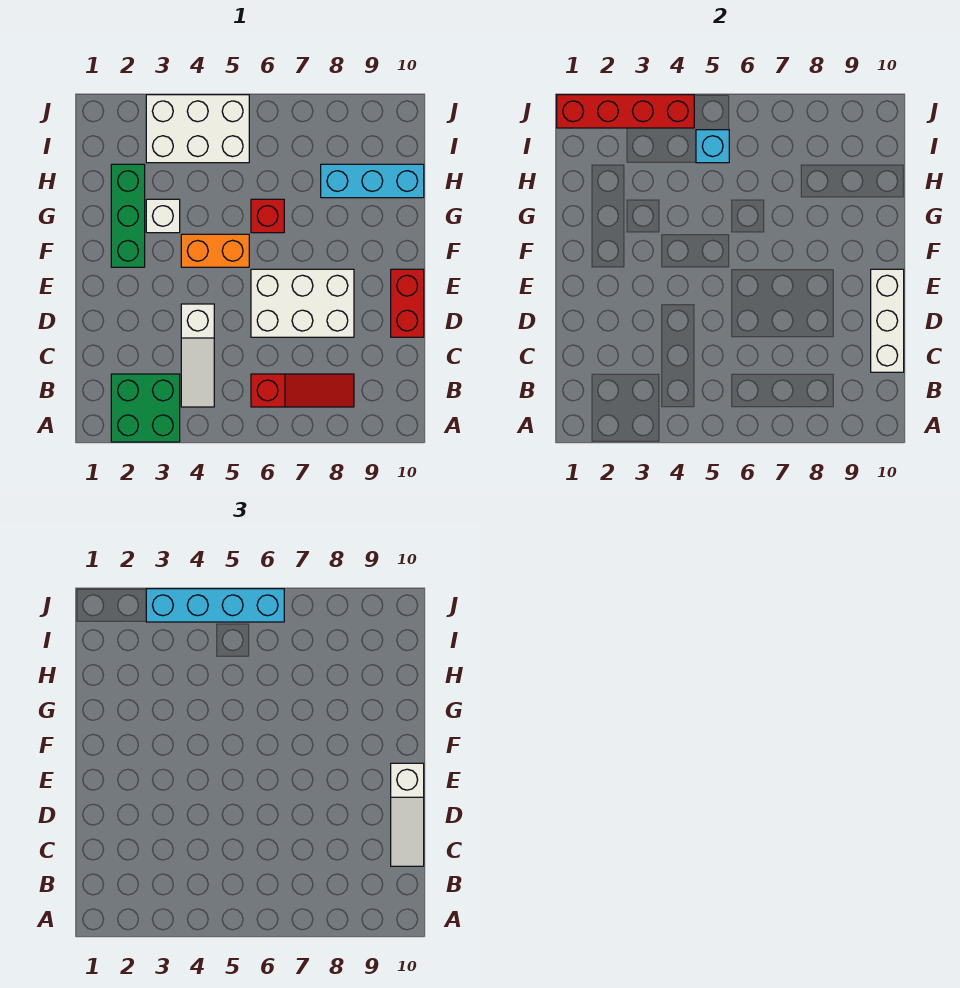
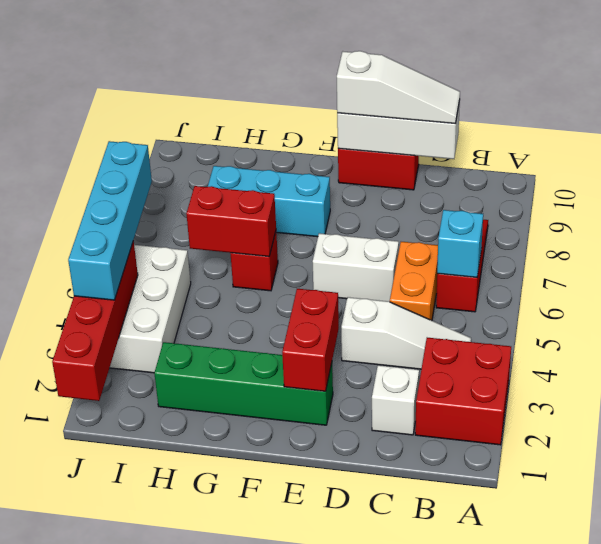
green 2x2 brick [111,374,180,442] -> red 2x2 brick [415,338,511,445]
white 2x3 brick [251,269,354,337] -> white 1x2 brick [313,233,399,302]
none -> red 1x2 brick [282,289,339,391]
green 1x3 brick [111,164,145,267] -> green 1x4 brick [154,342,333,425]
orange 1x2 brick [181,234,249,267] -> orange 1x2 brick moved to [390,242,438,320]
white 1x1 brick [146,199,180,233] -> white 1x1 brick moved to [372,365,419,435]
none -> red 1x2 brick [186,186,276,256]
cyan 1x3 brick [321,164,424,198] -> cyan 1x3 brick turned to [208,166,330,237]
cyan 1x1 brick [696,130,729,163] -> cyan 1x1 brick moved to [437,210,483,277]

